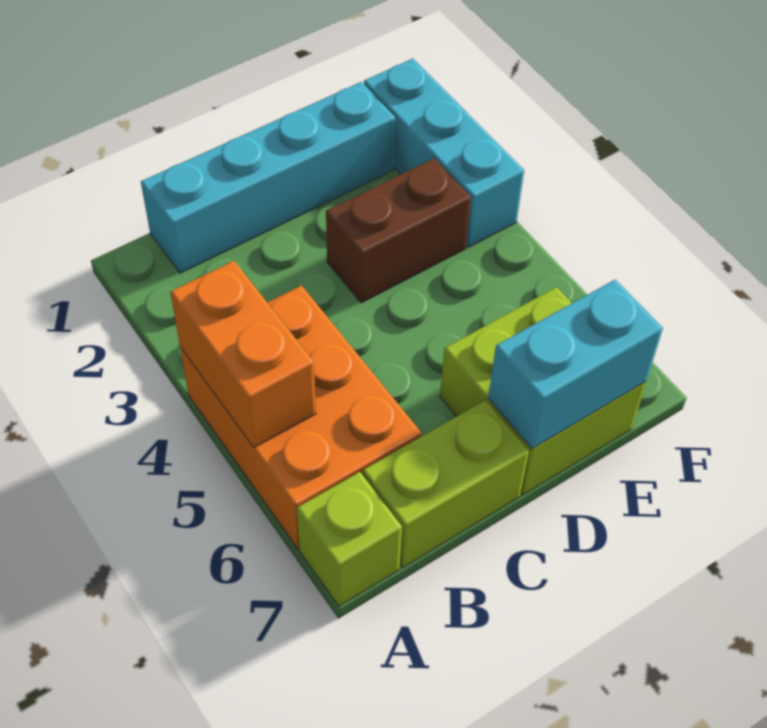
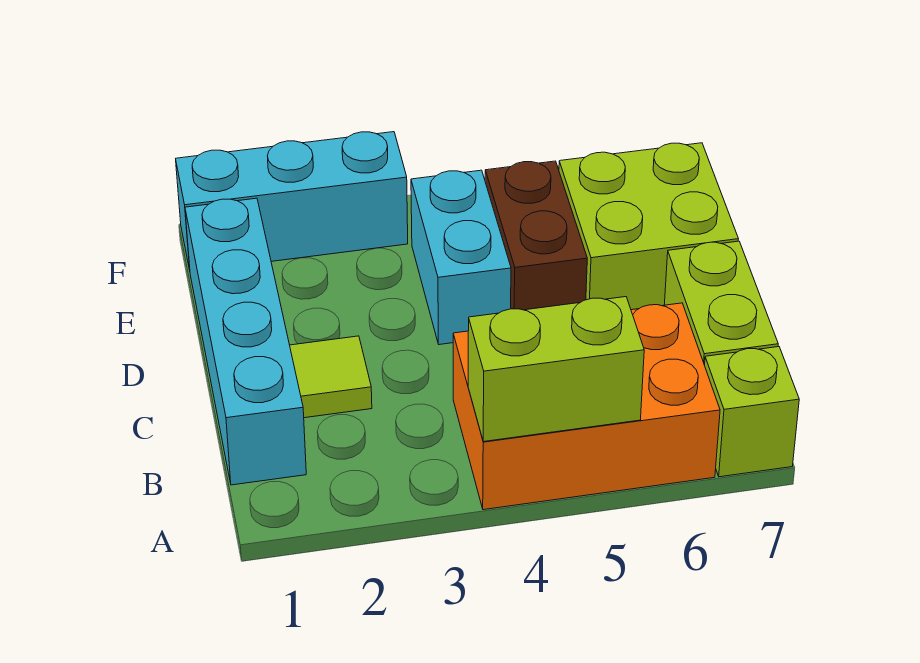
orange 1x2 brick [170,261,316,447] -> lime 1x2 brick [468,297,644,442]
none -> lime 1x1 tile [290,336,372,418]
brown 1x2 brick [326,158,471,303] -> brown 1x2 brick moved to [485,161,587,310]
cyan 1x2 brick [488,280,663,449] -> cyan 1x2 brick moved to [411,170,511,345]

